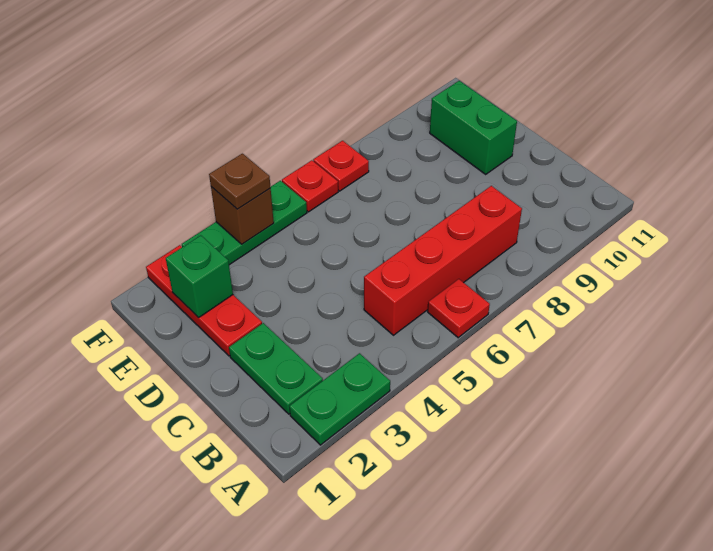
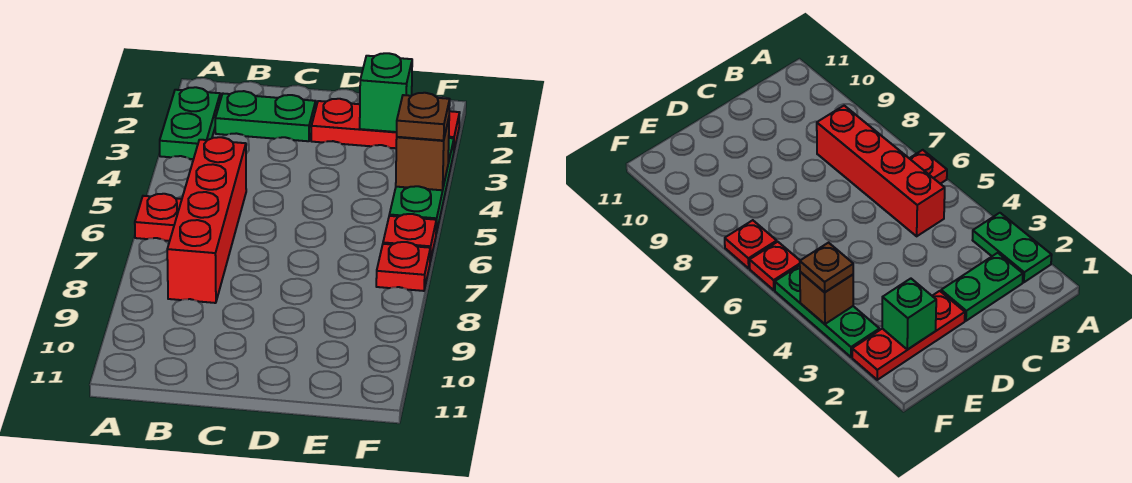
green 1x2 brick [430,81,517,174] -> none

